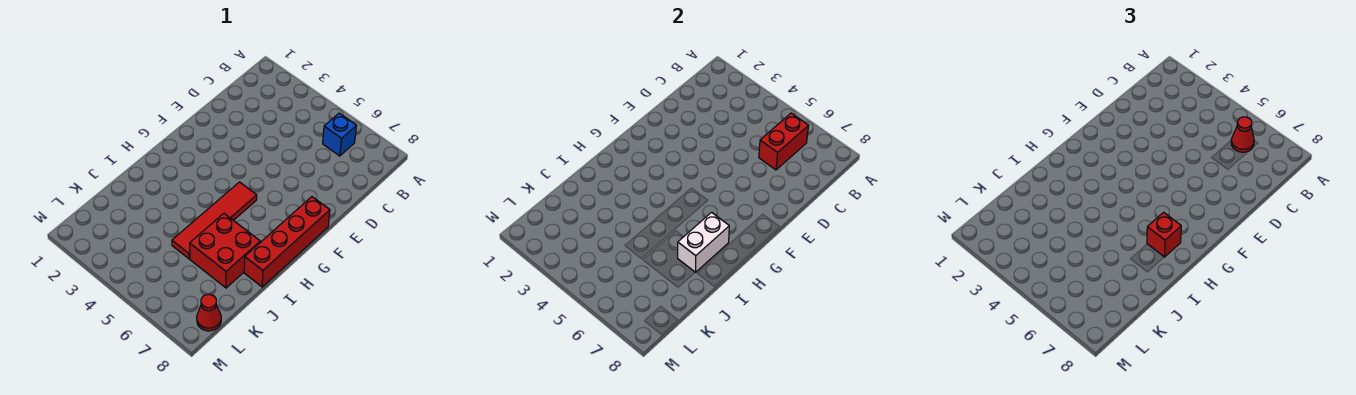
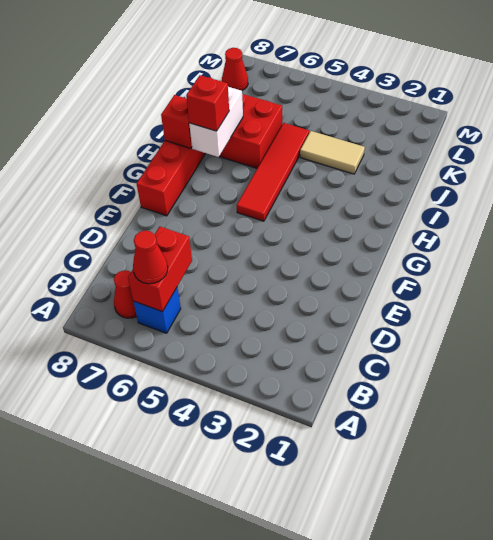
none -> red 1x1 cone [114,270,137,318]
none -> red 1x1 brick [161,95,192,148]
none -> tan 1x2 tile [300,131,365,174]

